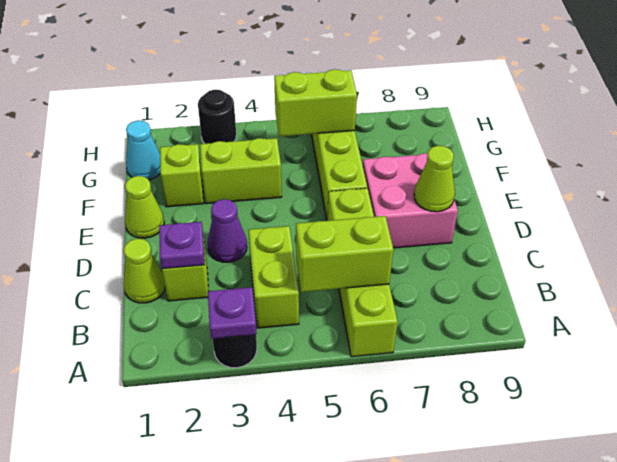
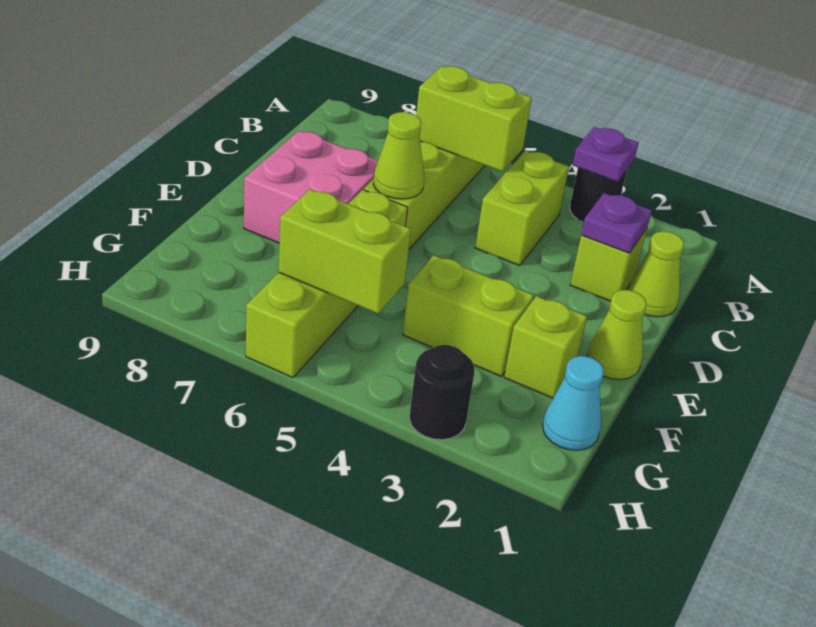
purple 1x1 cone [208,199,247,262] -> none
lime 1x1 cone [414,146,455,212] -> lime 1x1 cone moved to [373,112,424,199]

